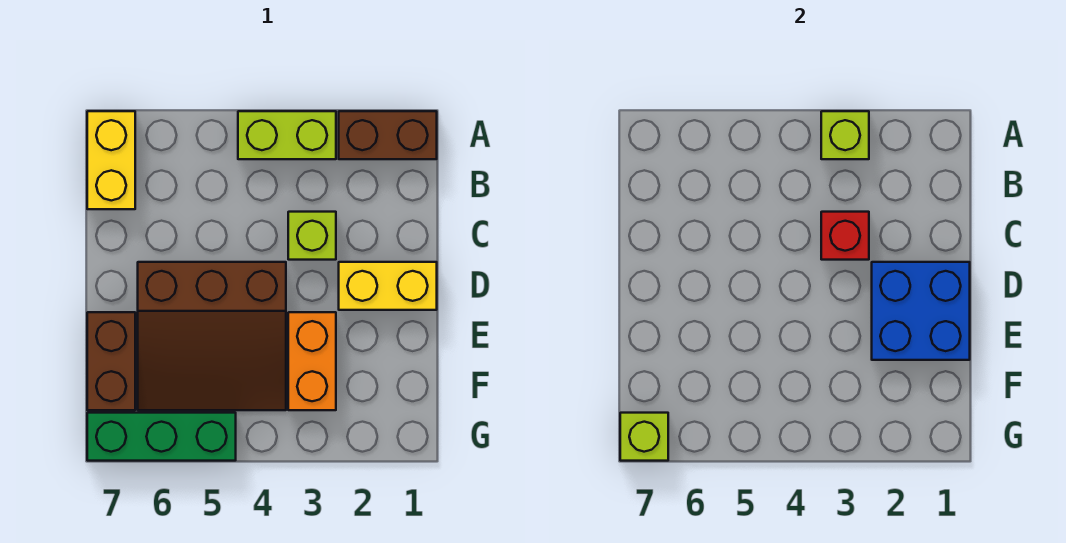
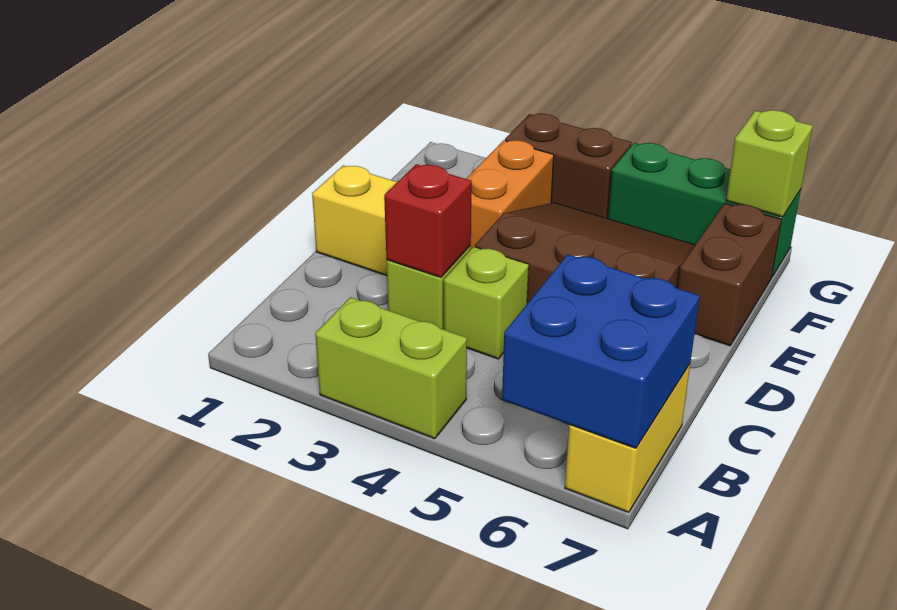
brown 1x2 brick [339,111,437,159] -> brown 1x2 brick moved to [505,114,631,219]
lime 1x1 brick [821,111,869,159] -> lime 1x1 brick moved to [444,247,529,359]
blue 2x2 brick [872,262,970,360] -> blue 2x2 brick moved to [502,254,700,448]

